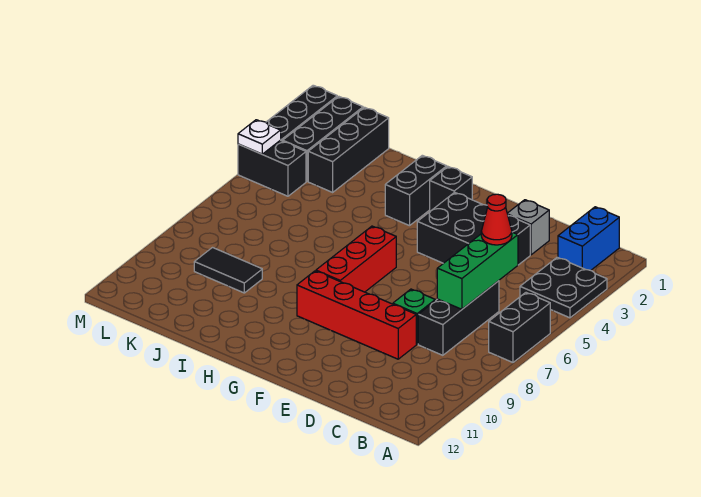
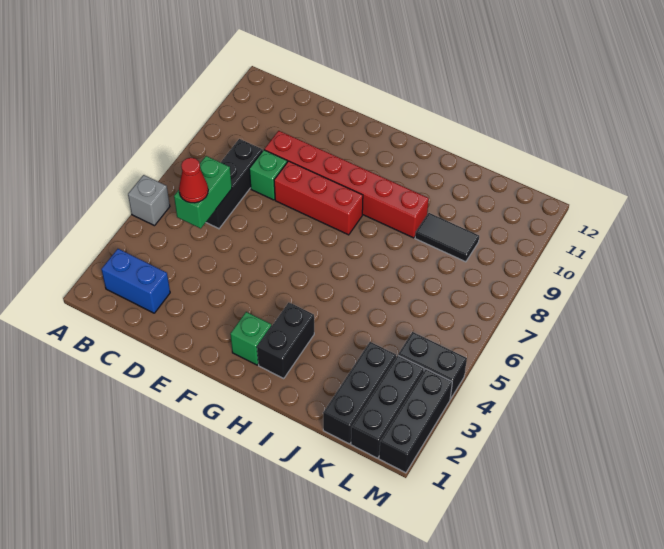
black 2x2 plate [520,257,607,318] -> none
black 1x2 brick [489,293,550,362] -> none
blue 1x2 brick [558,207,619,270] -> blue 1x2 brick turned to [101,249,170,313]
green 1x3 brick [437,232,518,309] -> green 1x2 brick [174,156,232,229]
grey 1x1 brick [507,200,549,255] -> grey 1x1 brick moved to [128,175,170,226]
black 2x3 brick [417,192,530,265] -> none
red 1x4 brick [297,271,416,359] -> red 1x6 brick [264,131,429,238]
black 1x1 brick [430,167,472,211] -> green 1x1 brick [230,312,271,365]
red 1x3 brick [316,226,396,292] -> red 1x3 brick turned to [274,161,363,235]
white 1x1 plate [238,120,281,154] -> none

